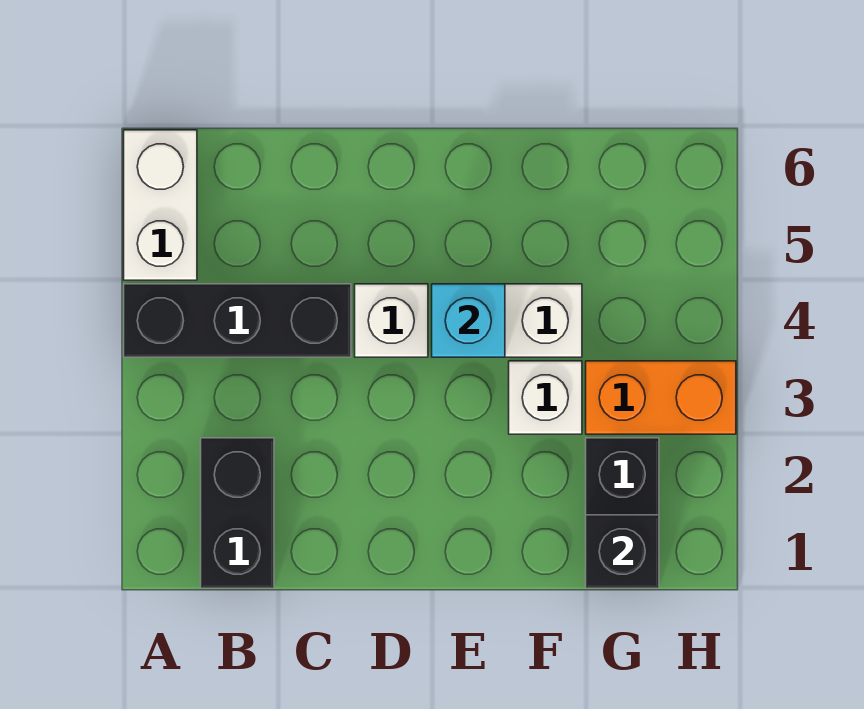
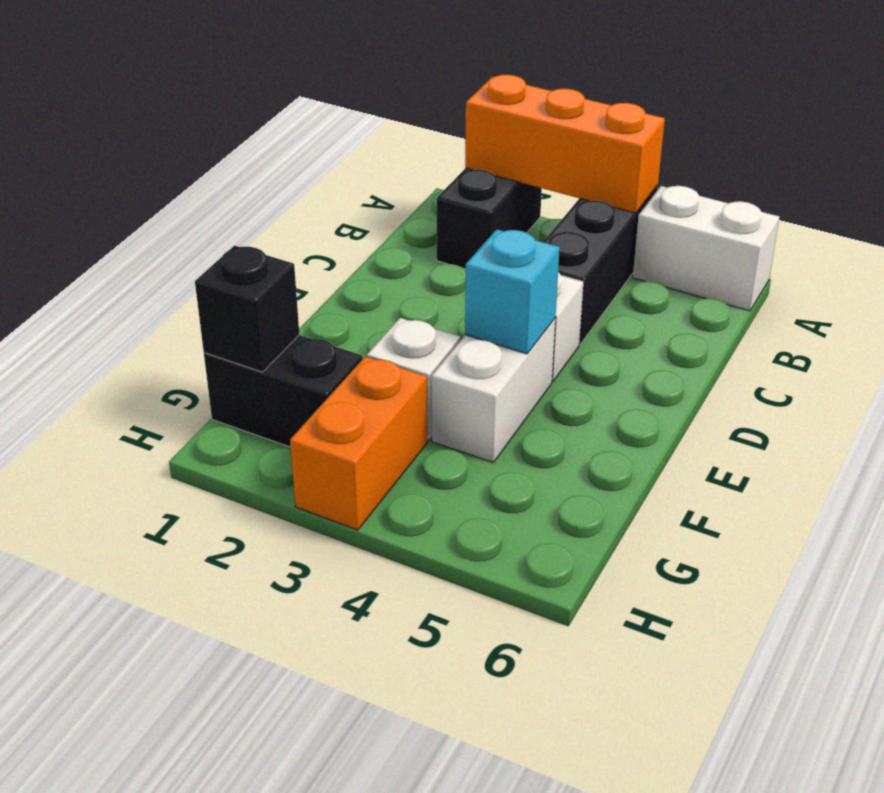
none -> orange 1x3 brick [465,75,665,213]
black 1x2 brick [201,438,274,588] -> black 1x2 brick turned to [437,168,542,269]

